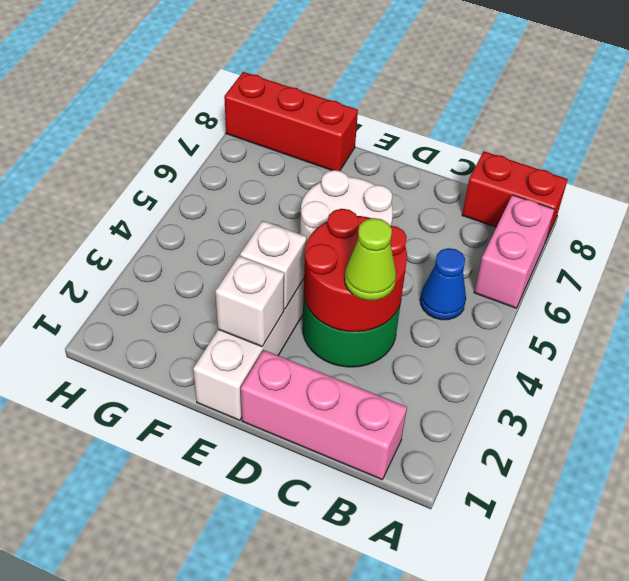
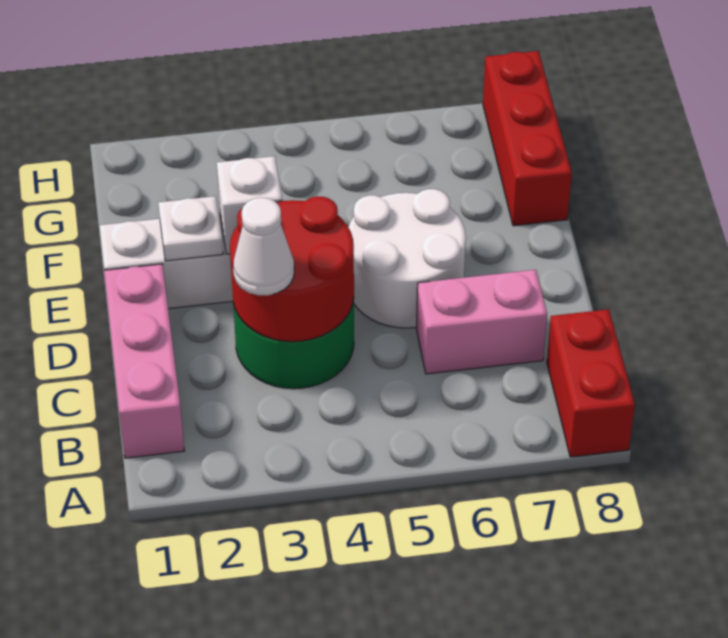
pink 1x2 brick [474,195,554,308] -> pink 1x2 brick moved to [416,270,547,374]
blue 1x1 cone [420,248,466,320] -> none
lime 1x1 cone [345,218,396,300] -> white 1x1 cone [233,198,294,295]
white 1x1 brick [215,256,284,347] -> white 1x1 plate [158,196,223,261]

